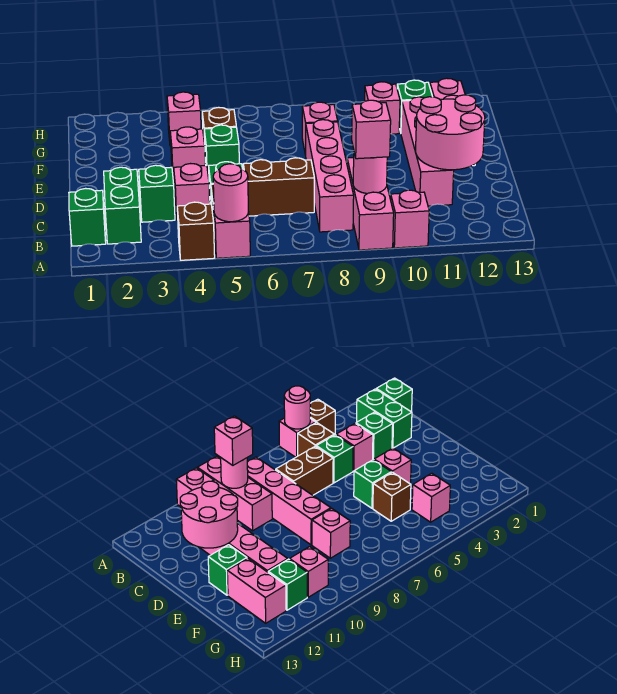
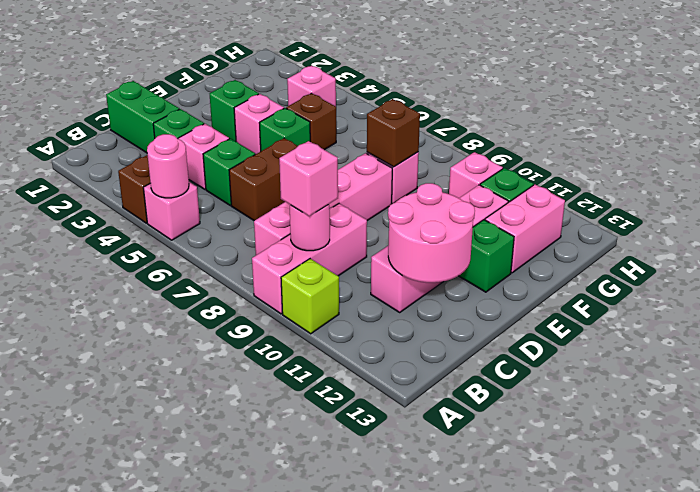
pink 1x1 brick [391,190,429,248] -> lime 1x1 brick [281,259,339,334]
green 1x1 brick [69,188,106,246] -> green 1x1 brick moved to [210,80,259,141]
green 1x2 brick [104,167,141,244] -> green 1x2 brick turned to [106,81,179,153]
brown 1x1 brick [298,422,334,456] -> brown 1x1 brick moved to [367,99,420,167]
brown 1x2 brick [243,158,314,216] -> brown 1x2 brick turned to [229,138,298,221]

